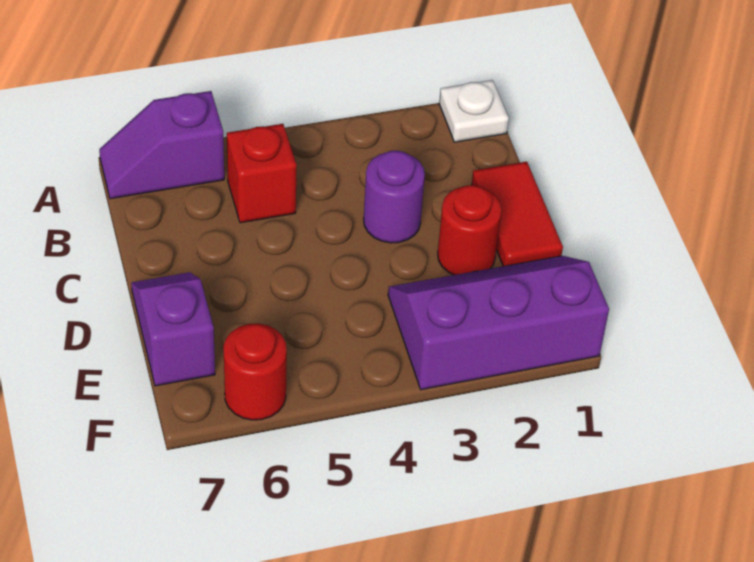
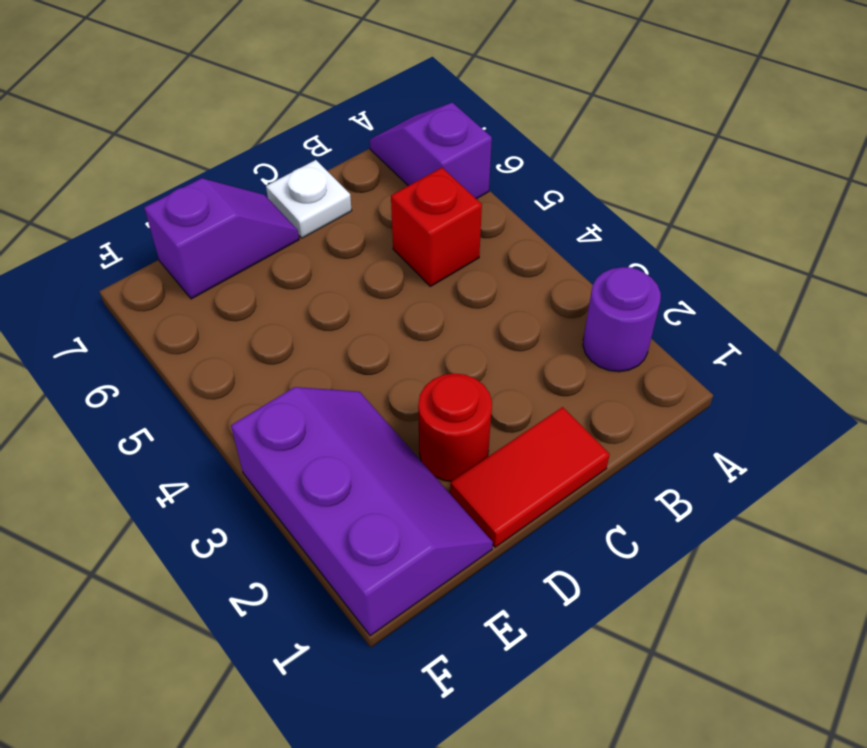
white 1x1 plate [439,80,509,142] -> white 1x1 plate moved to [266,160,352,238]
purple 1x1 round brick [364,151,425,243] -> purple 1x1 round brick moved to [583,267,661,372]
red 1x1 round brick [223,323,287,420] -> none

